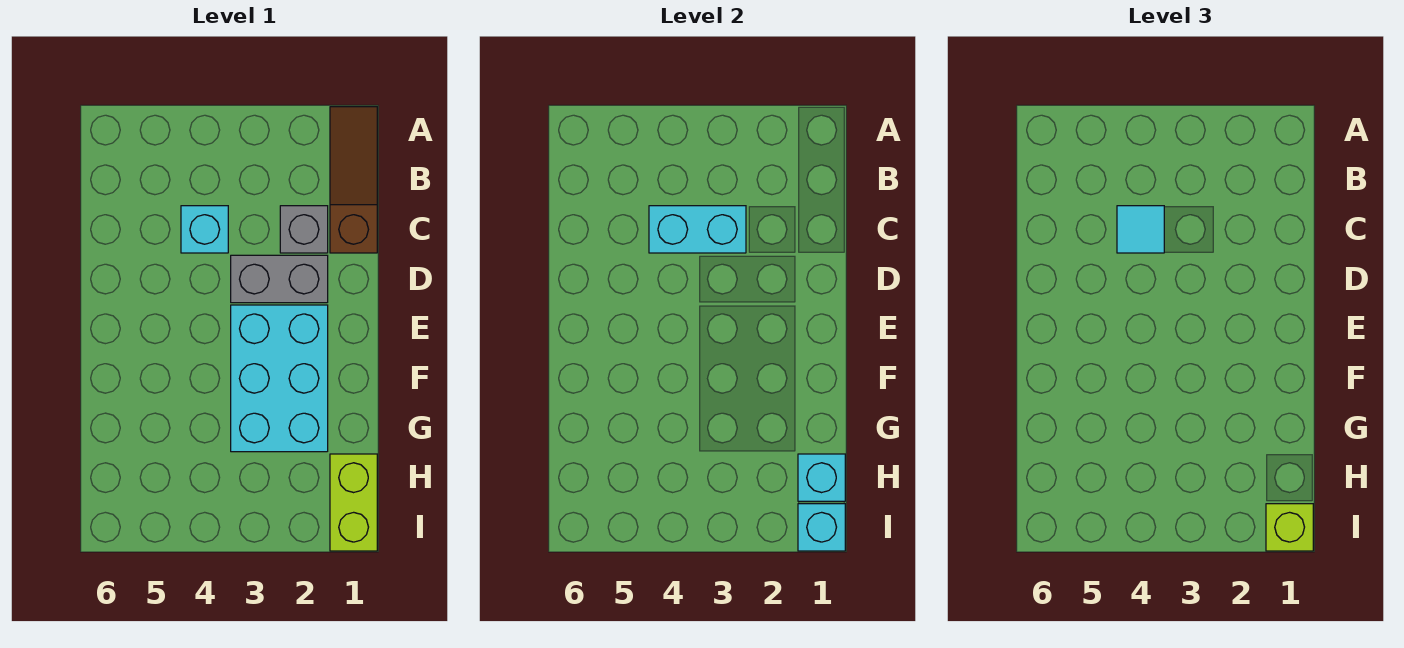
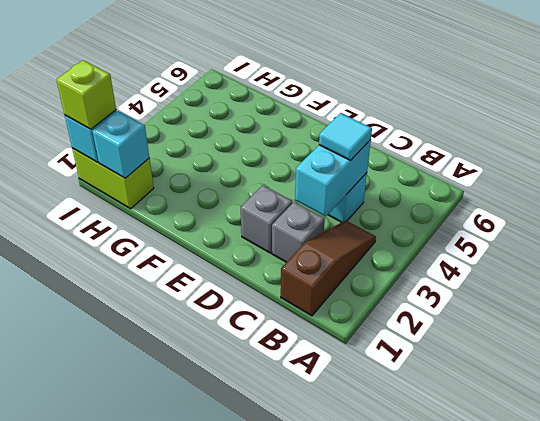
brown 1x3 slope [330,107,377,253] -> brown 1x3 slope turned to [281,220,376,316]
grey 1x2 brick [231,255,328,303] -> grey 1x1 brick [241,185,292,253]
cyan 2x3 brick [231,305,328,452] -> none

